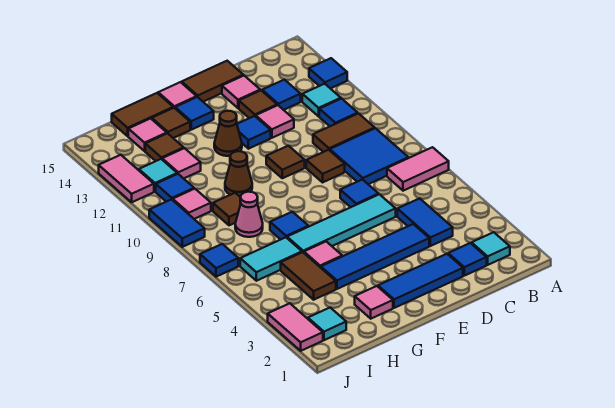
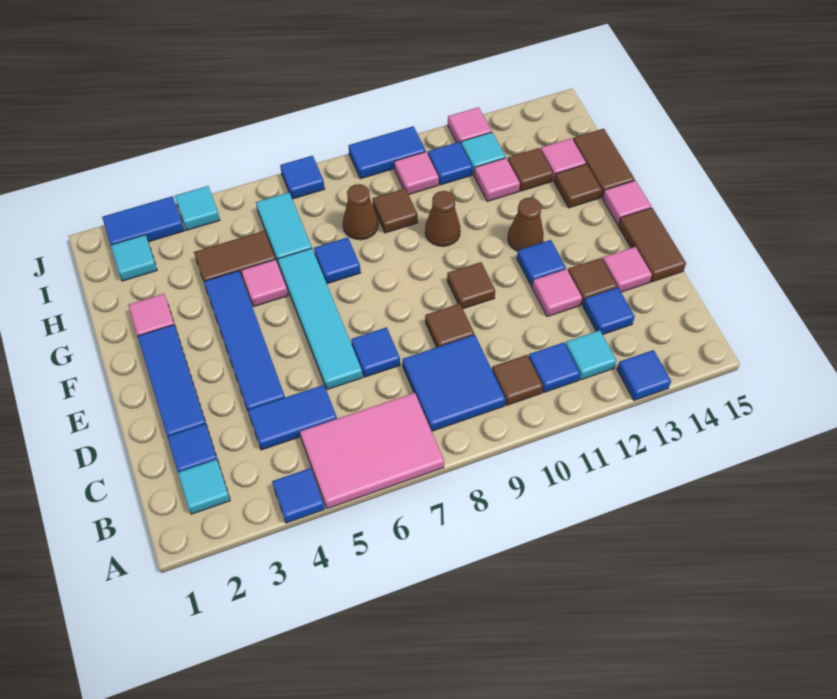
pink 1x2 tile [387,147,449,191] -> pink 2x3 tile [300,393,444,509]
brown 1x2 tile [313,113,375,152] -> brown 1x1 tile [492,355,543,405]
blue 1x1 tile [175,97,214,130] -> blue 1x1 tile moved to [272,468,325,523]
pink 1x1 cone [235,192,263,237] -> brown 1x1 cone [343,184,378,240]
pink 1x2 tile [268,303,323,351] -> blue 1x2 tile [102,196,184,245]
none -> cyan 1x1 tile [175,186,220,231]
pink 1x2 tile [99,155,154,202] -> pink 1x1 tile [448,107,492,144]

